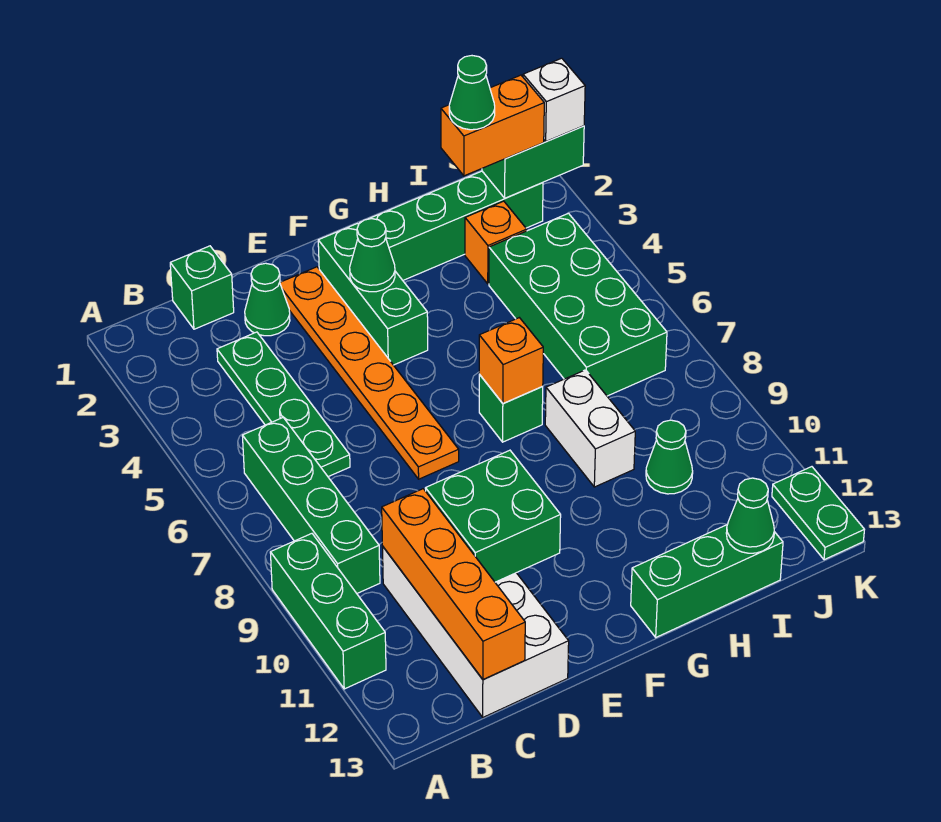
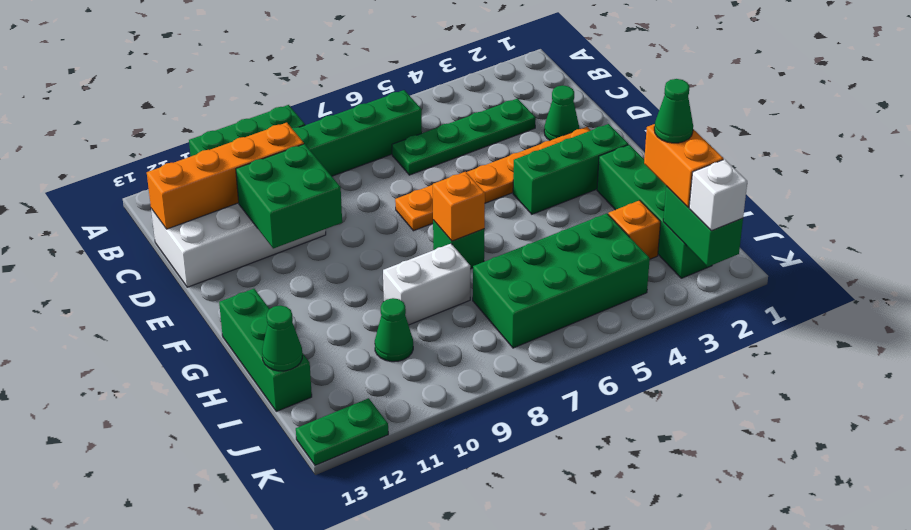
green 1x1 brick [170,246,234,329] -> none
green 1x1 cone [350,219,395,292] -> none

